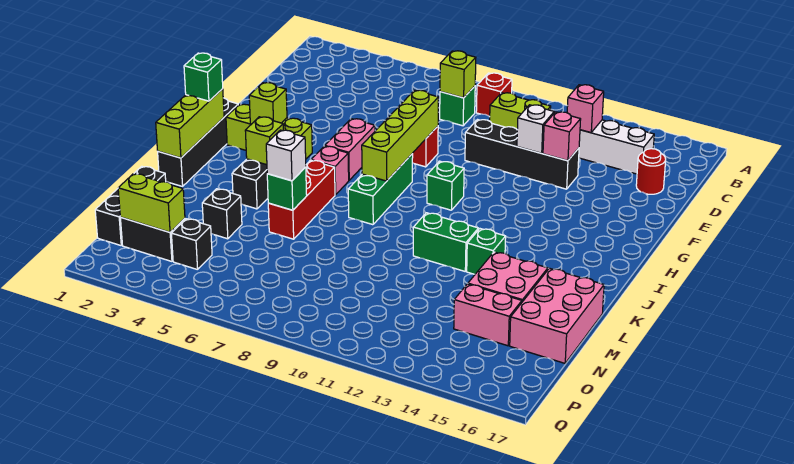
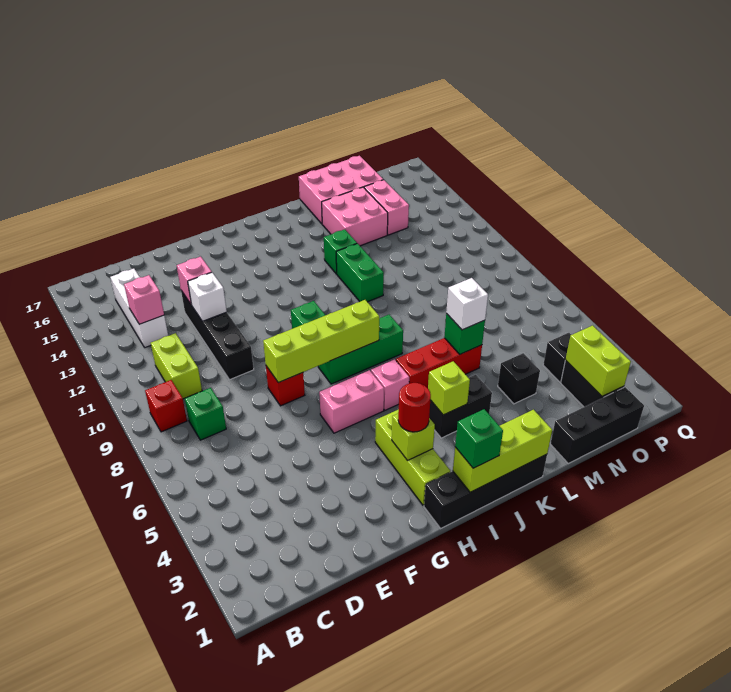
lime 1x1 brick [440,51,476,98] -> none
red 1x1 round brick [636,149,666,194] -> red 1x1 round brick moved to [398,383,431,432]

